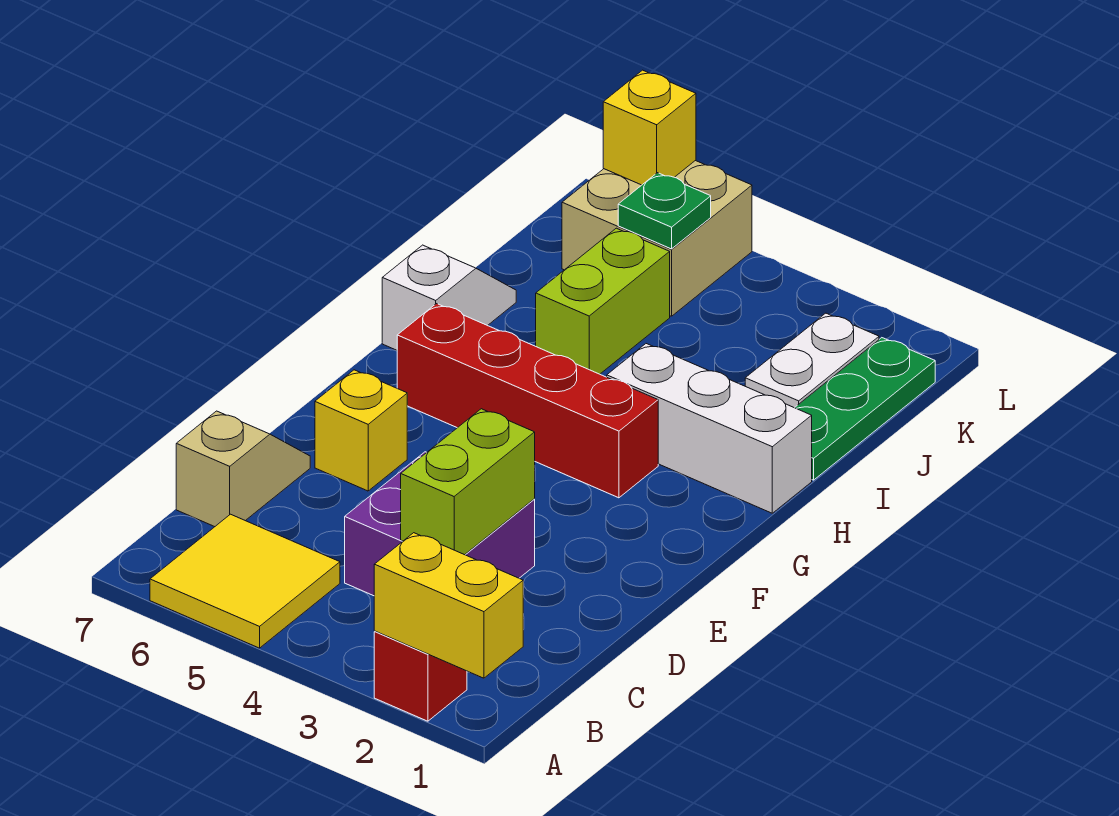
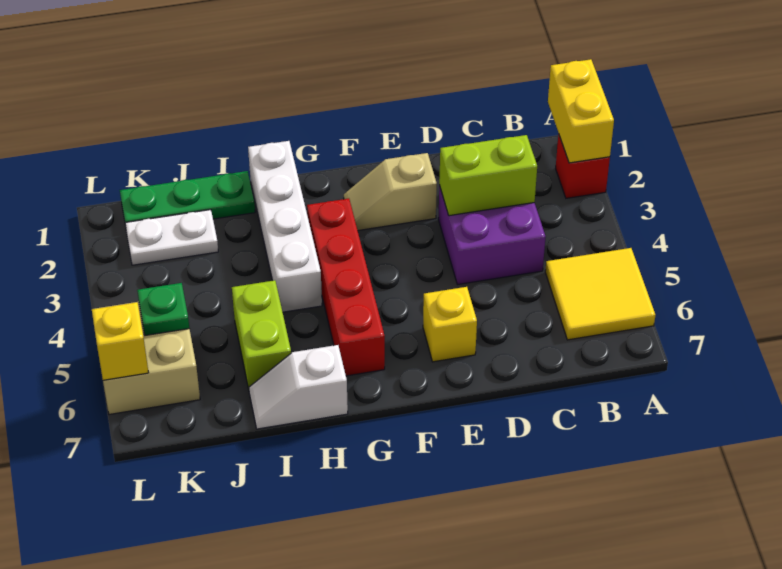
tan 1x2 slope [176,411,310,527] -> tan 1x2 slope moved to [344,153,437,230]
white 1x3 brick [607,344,812,513] -> white 1x4 brick [248,141,322,312]
lime 1x2 brick [536,228,670,374] -> lime 1x2 brick turned to [232,280,291,389]

